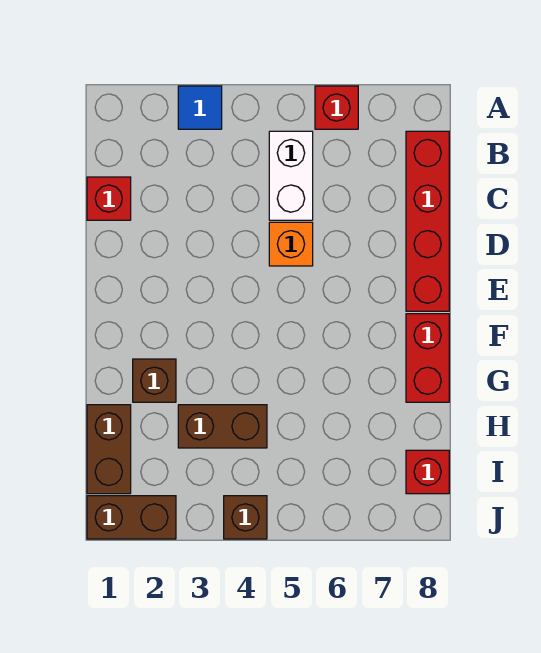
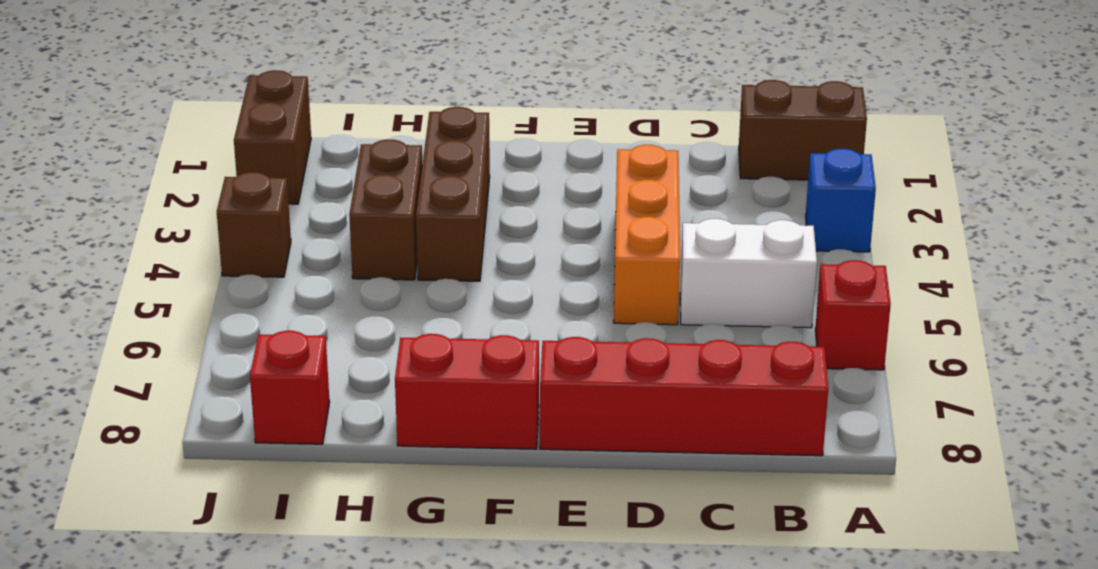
blue 1x1 tile [178,86,222,129] -> blue 1x1 brick [806,149,876,252]
red 1x1 brick [87,177,131,220] -> none
orange 1x1 brick [269,222,313,266] -> orange 1x3 brick [614,145,680,325]
brown 1x1 brick [133,359,176,402] -> brown 1x3 brick [416,107,490,281]
brown 1x2 brick [87,405,131,494] -> brown 1x2 brick moved to [739,80,867,180]

